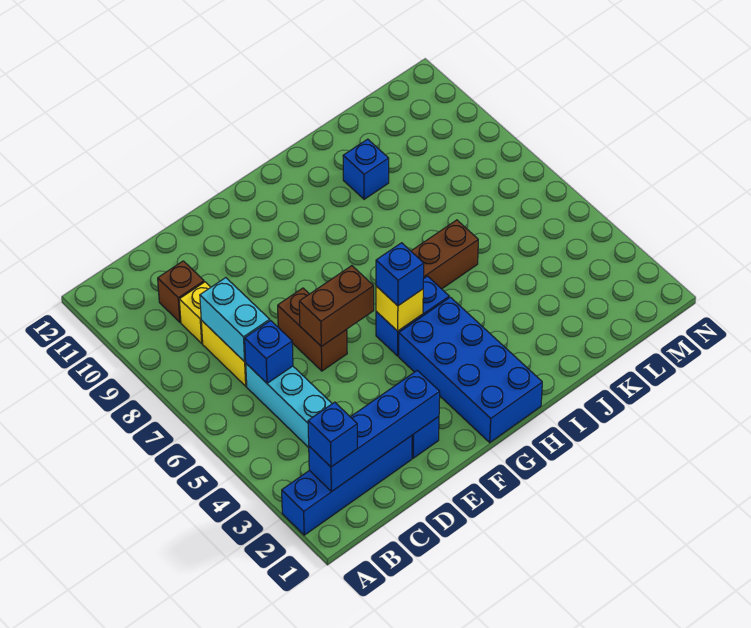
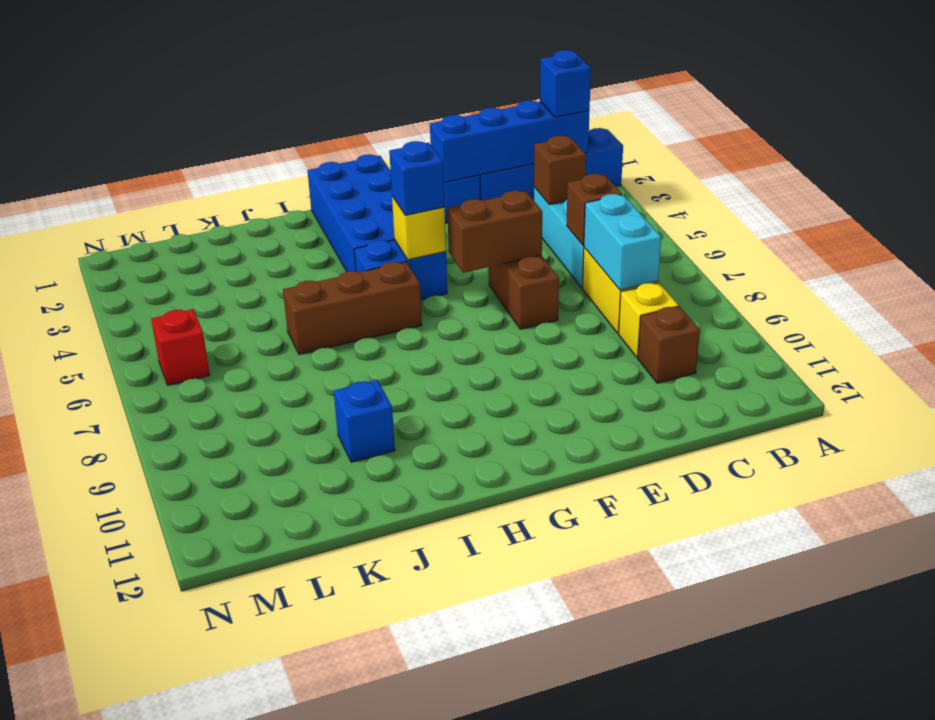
none -> brown 1x1 brick [534,136,586,205]
blue 1x1 brick [245,320,293,383] -> brown 1x1 brick [567,174,622,246]
none -> red 1x1 brick [151,309,210,385]

